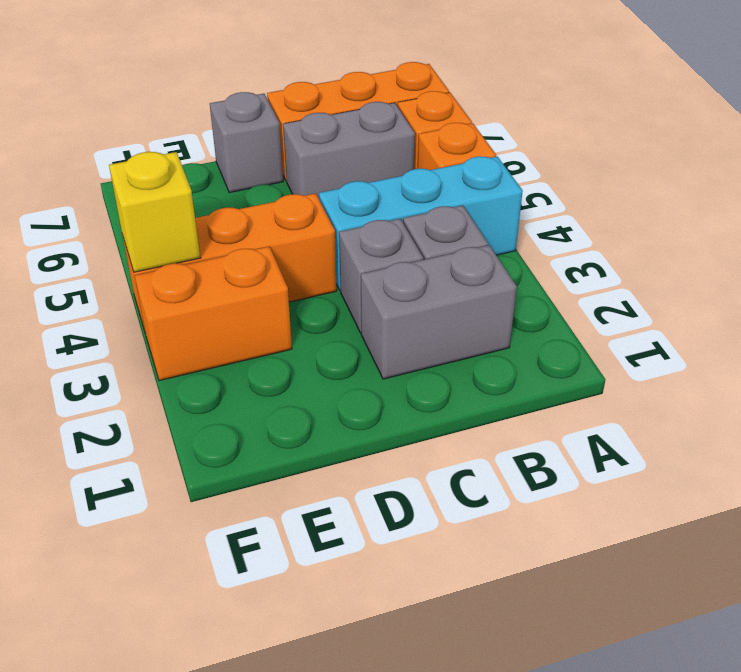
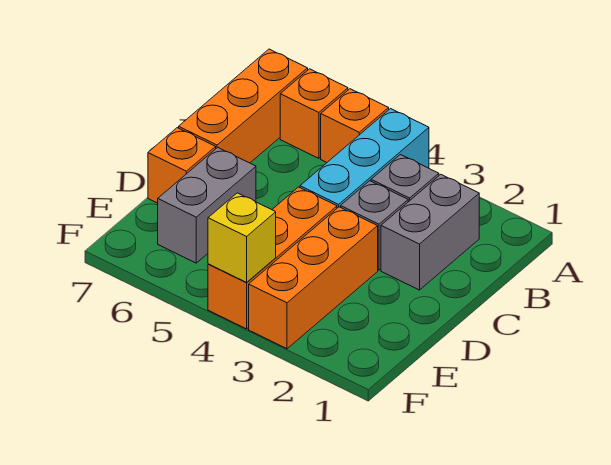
grey 1x2 brick [283,102,415,198] -> grey 1x2 brick moved to [158,147,256,263]
grey 1x1 brick [210,92,283,193] -> orange 1x1 brick [148,128,216,203]
orange 1x2 brick [135,246,292,381] -> orange 1x3 brick [249,207,378,349]

